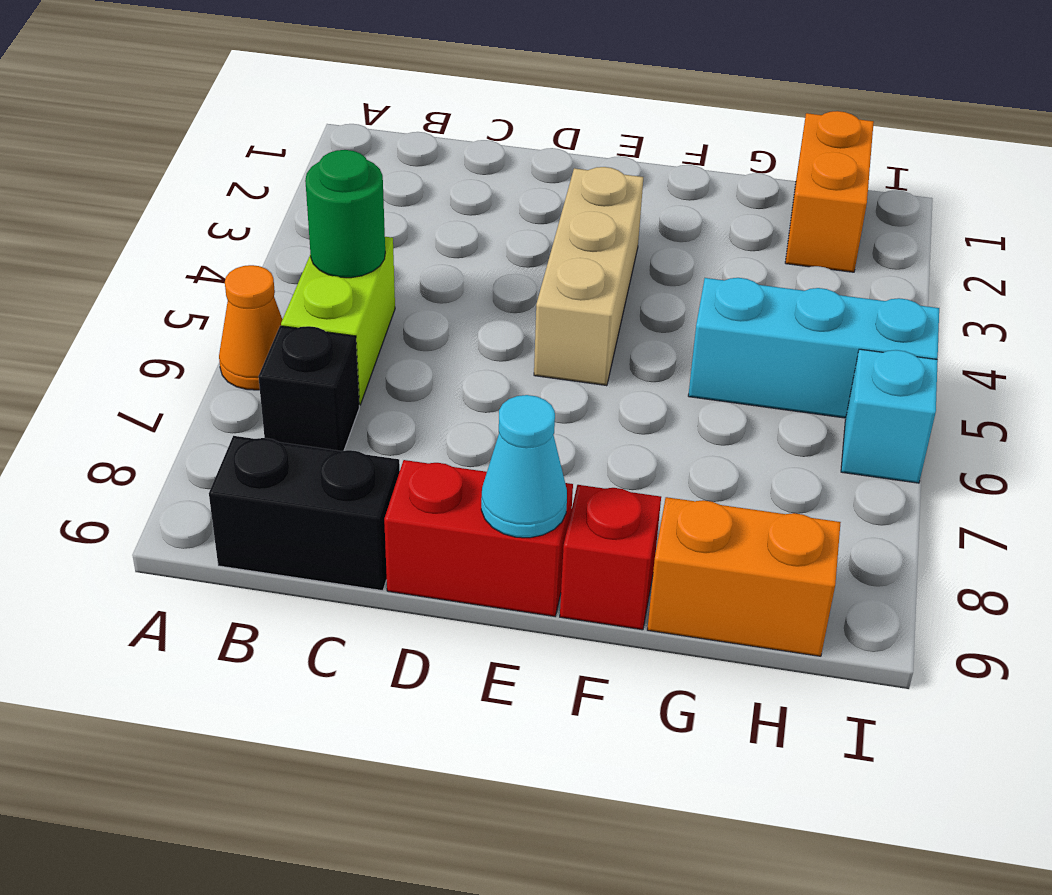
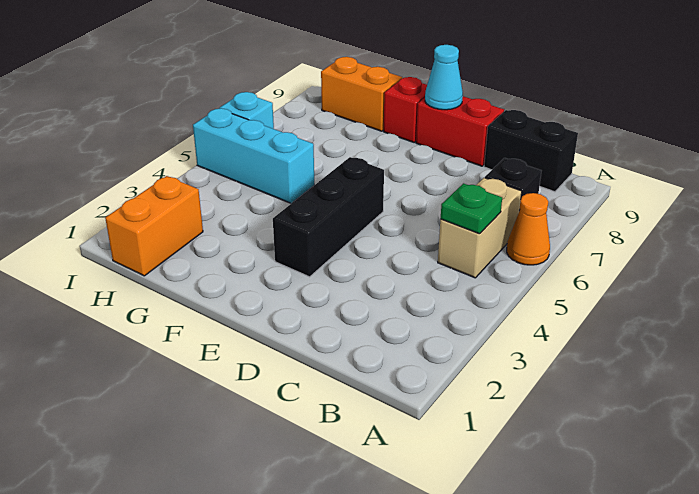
lime 1x2 brick [281,237,395,405] -> tan 1x2 brick [438,178,522,278]
green 1x1 round brick [305,150,385,278] -> green 1x1 plate [441,183,502,234]
tan 1x3 brick [534,167,643,386] -> black 1x3 brick [273,157,384,277]

